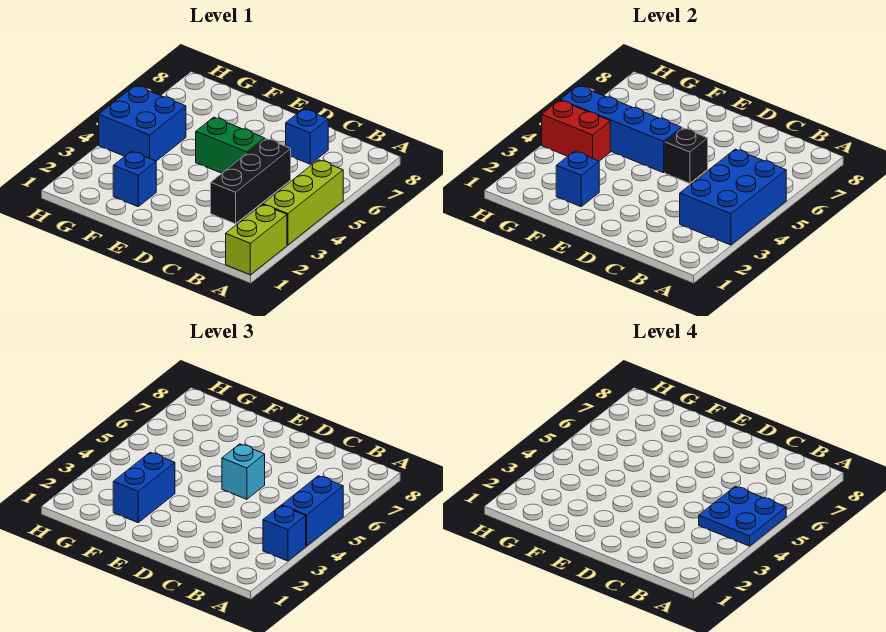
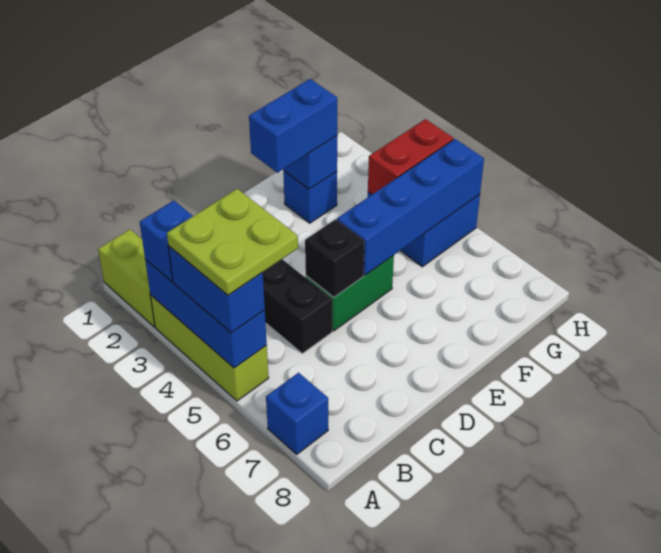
blue 2x3 brick [680,149,786,245] -> blue 1x3 brick [145,260,267,368]
blue 2x2 plate [699,486,786,546] -> lime 2x2 plate [167,189,298,295]
blue 1x1 brick [286,109,328,164] -> blue 1x1 brick moved to [266,373,328,454]
cyan 1x1 brick [222,444,265,499] -> none
blue 1x2 brick [113,452,175,523] -> blue 1x2 brick turned to [249,79,337,173]

